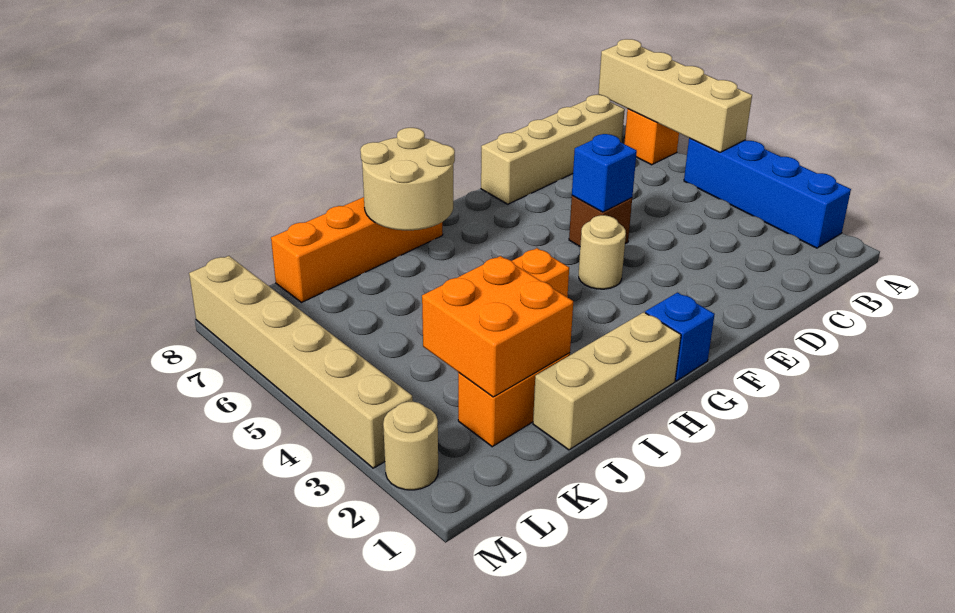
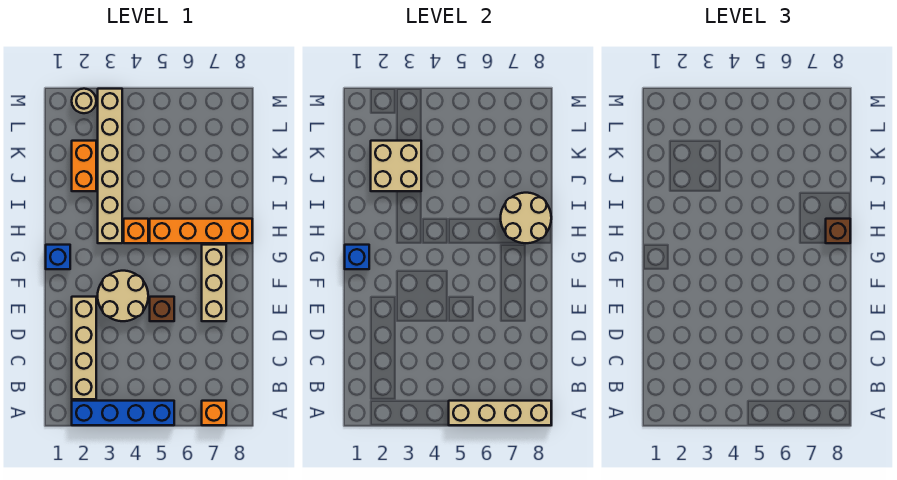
tan 1x4 brick [481,95,625,204] -> tan 1x4 brick moved to [72,297,96,399]
blue 1x1 brick [572,134,637,212] -> blue 1x1 brick moved to [345,245,369,269]
tan 1x1 round brick [579,215,626,289] -> tan 2x2 round brick [98,271,148,321]
tan 1x3 brick [533,312,681,450] -> tan 1x3 brick moved to [202,245,226,321]
orange 1x4 brick [271,197,443,303] -> orange 1x4 brick turned to [150,219,252,243]
none -> brown 1x1 brick [826,219,850,243]
orange 2x2 brick [422,256,573,397] -> tan 2x2 brick [371,141,421,191]
tan 1x6 brick [189,256,413,468] -> tan 1x6 brick turned to [98,89,122,243]

